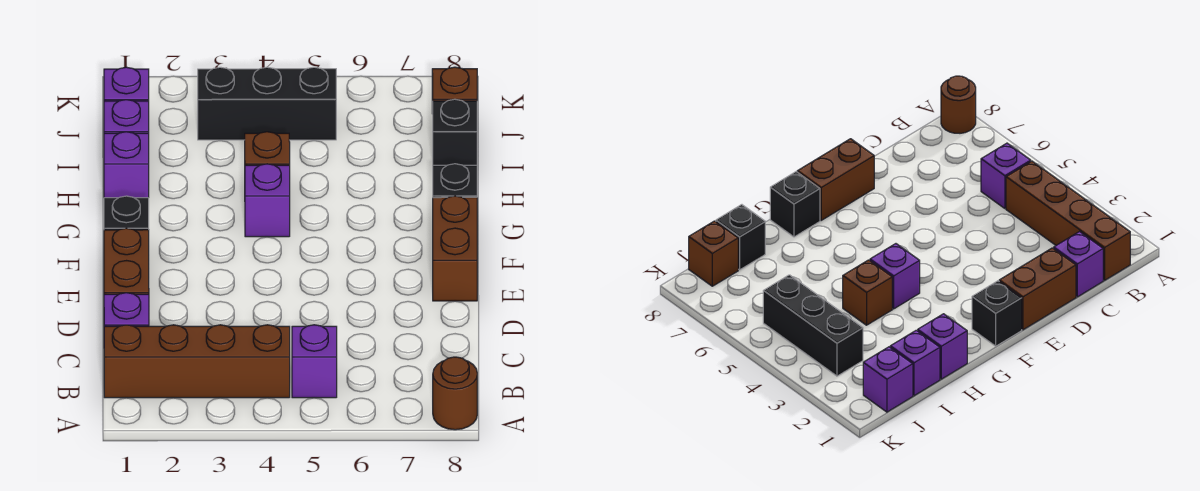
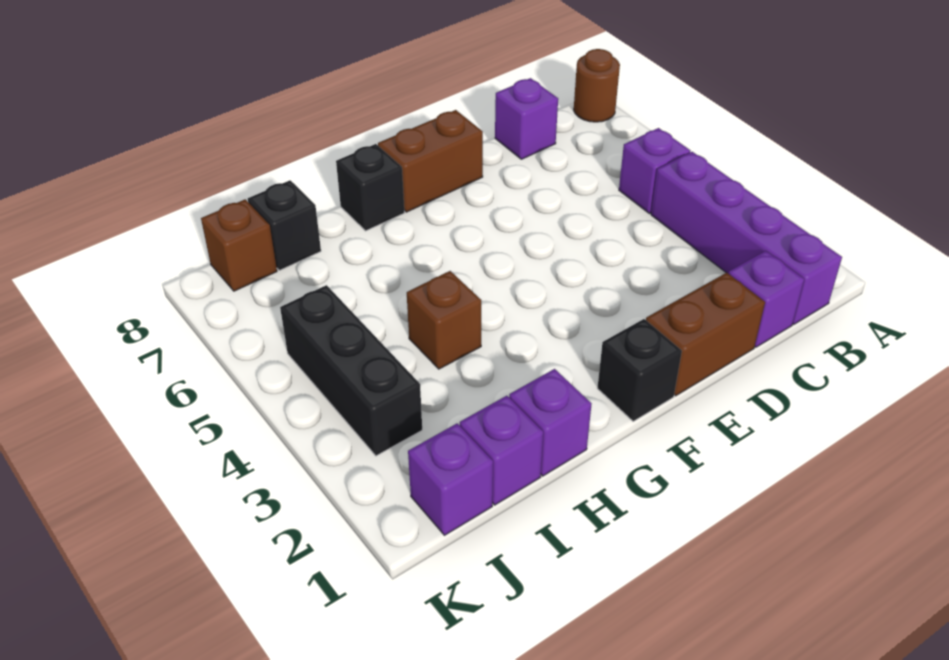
brown 1x4 brick [104,325,290,398] -> purple 1x4 brick [651,152,842,324]
purple 1x1 brick [245,164,290,237] -> purple 1x1 brick moved to [495,78,558,159]

